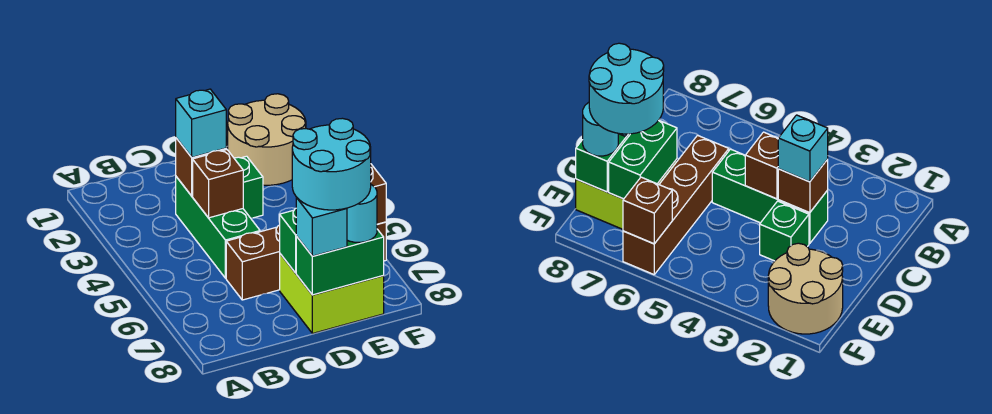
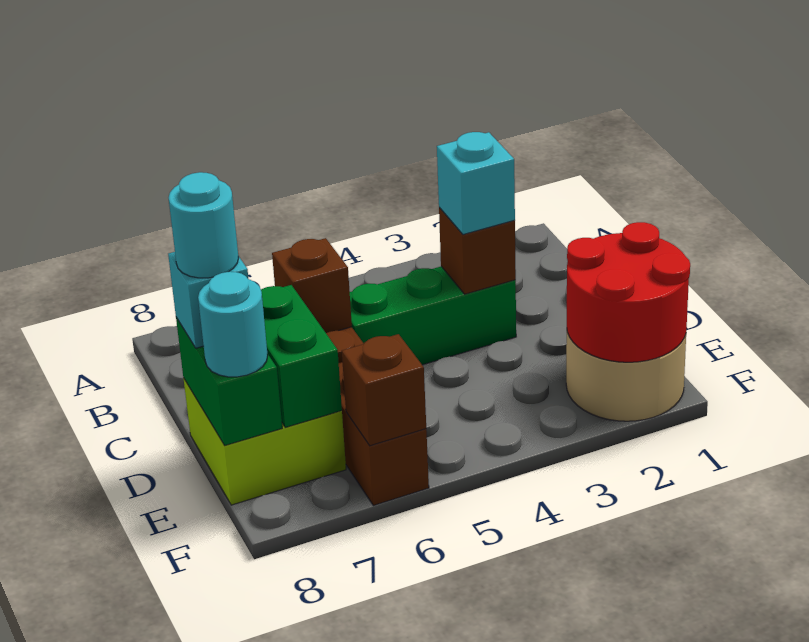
brown 1x1 brick [193,150,243,218] -> brown 1x1 brick moved to [272,238,352,333]
green 1x1 brick [234,156,263,218] -> none
cyan 2x2 round brick [292,118,371,210] -> cyan 1x1 round brick [169,172,239,278]
none -> red 2x2 round brick [567,222,690,362]

